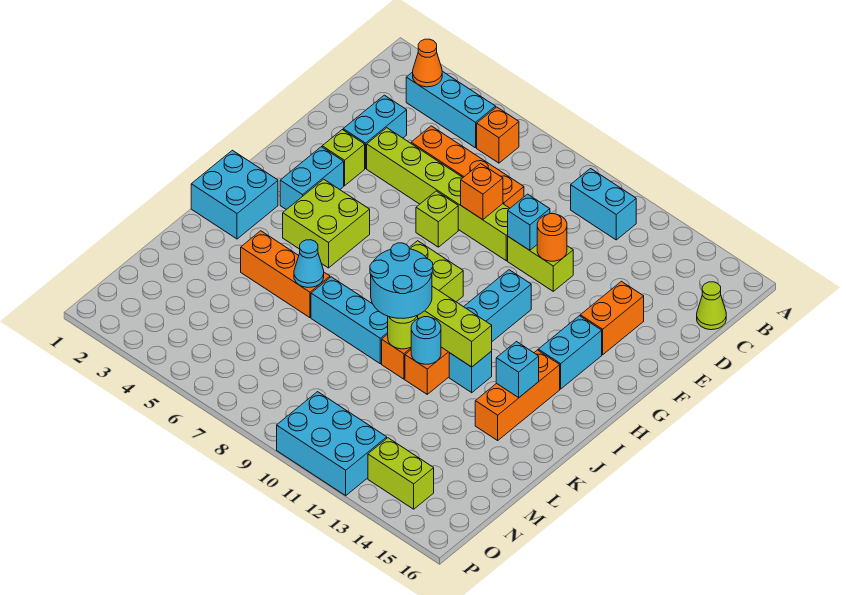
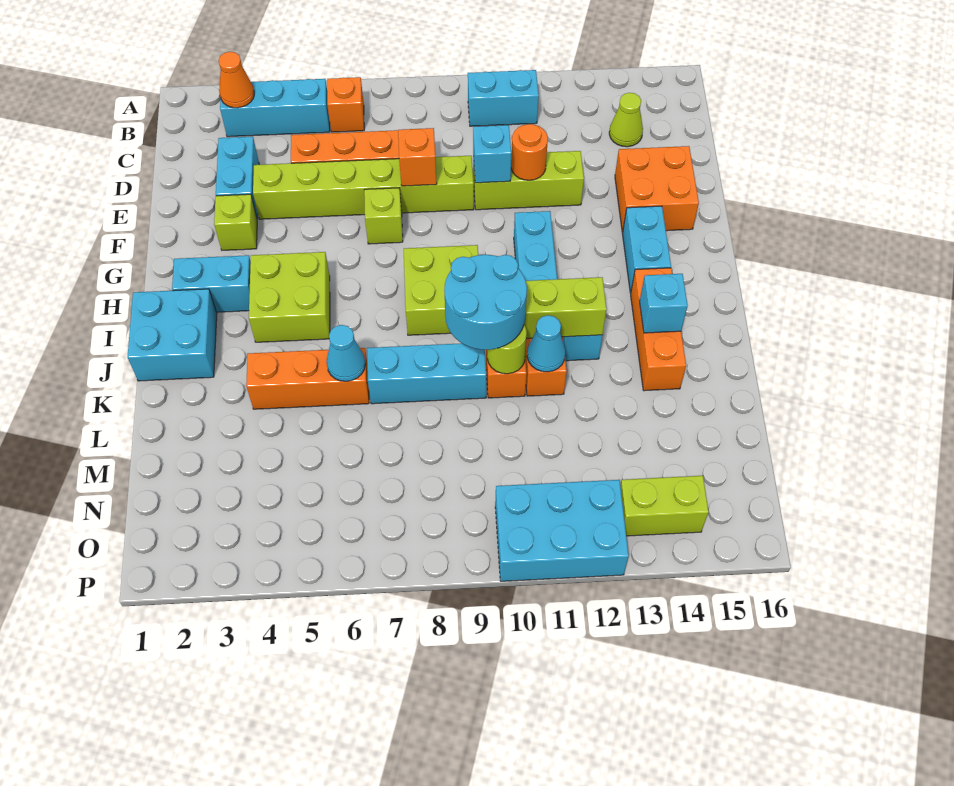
lime 1x1 cone [697,282,726,330] -> lime 1x1 cone moved to [609,93,643,147]
lime 1x2 brick [508,237,573,291] -> lime 1x3 brick [473,151,584,210]
orange 1x2 brick [580,281,644,355] -> orange 2x2 brick [615,146,699,232]
cyan 1x2 brick [280,147,344,210] -> cyan 1x2 brick turned to [172,255,251,312]
cyan 1x1 round brick [411,317,441,364] -> cyan 1x1 cone [527,315,565,372]

